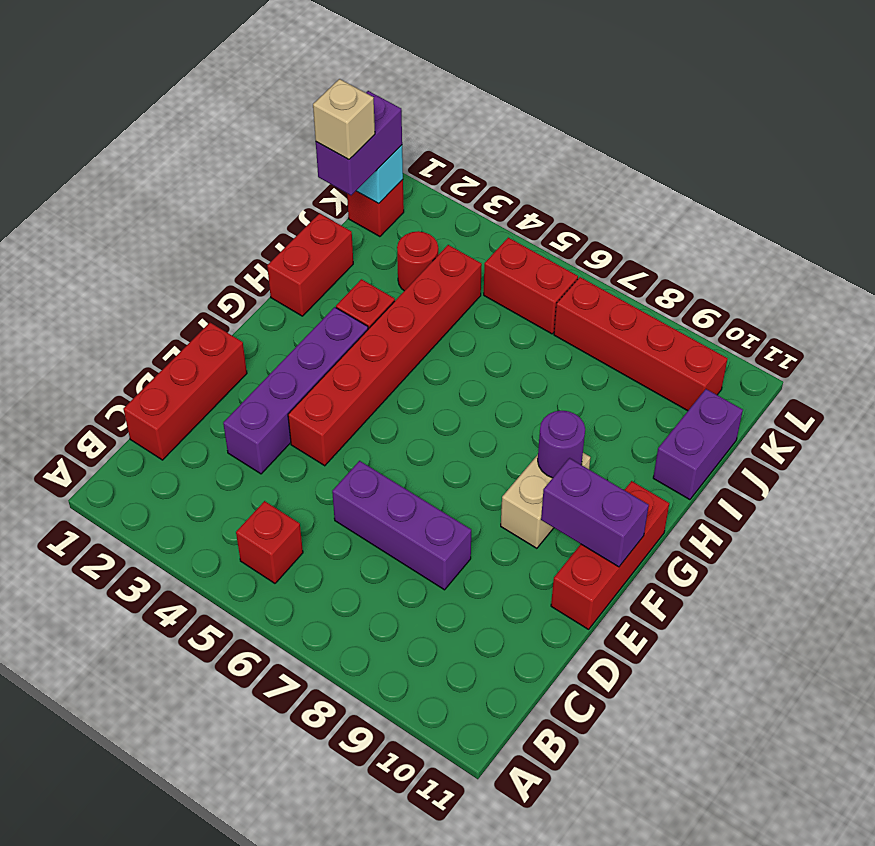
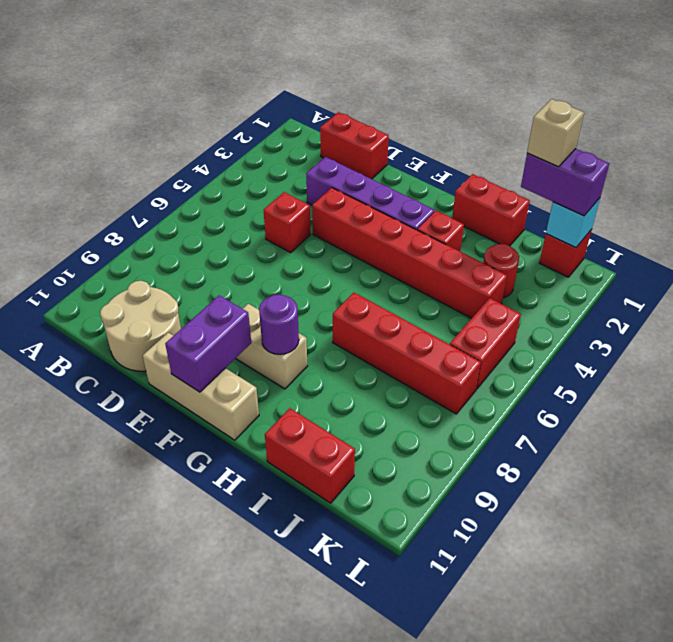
red 1x1 brick [236,501,303,583] -> red 1x1 brick moved to [264,192,311,253]
red 1x3 brick [123,323,247,460] -> red 1x2 brick [320,112,389,179]
none -> tan 2x2 round brick [100,281,181,371]
purple 1x3 brick [332,461,471,590] -> none
red 1x3 brick [551,481,669,629] -> tan 1x3 brick [143,333,259,440]
purple 1x2 brick [653,389,743,500] -> red 1x2 brick [265,408,355,503]
red 1x4 brick [554,277,728,411] -> red 1x4 brick turned to [333,293,481,414]

